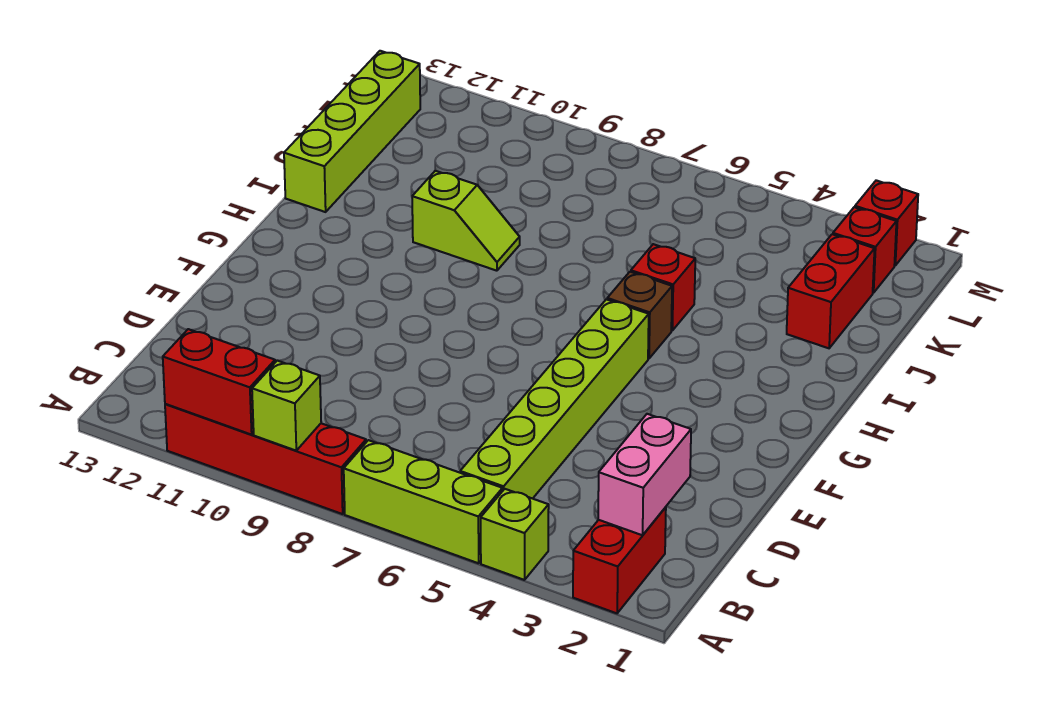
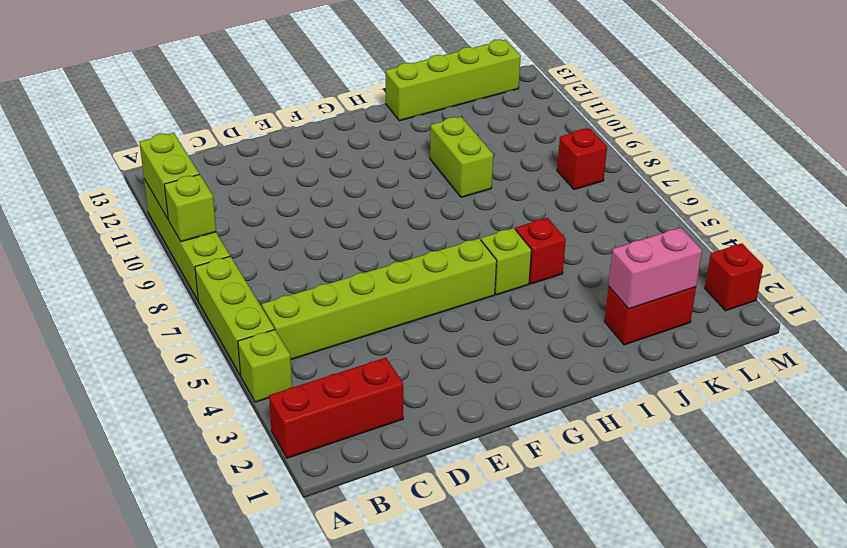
red 1x2 brick [573,507,666,613] -> red 1x3 brick [269,358,403,458]
red 1x4 brick [165,404,366,514] -> lime 1x4 brick [144,179,230,300]
red 1x2 brick [163,329,275,435] -> lime 1x2 brick [139,133,199,219]
pink 1x2 brick [598,414,691,535] -> pink 1x2 brick moved to [609,228,702,309]
brown 1x1 brick [607,272,672,359] -> lime 1x1 brick [481,228,531,295]
lime 1x2 slope [412,171,520,271] -> lime 1x2 brick [430,117,493,197]
red 1x1 brick [833,207,897,293] -> red 1x1 brick moved to [557,128,607,190]

